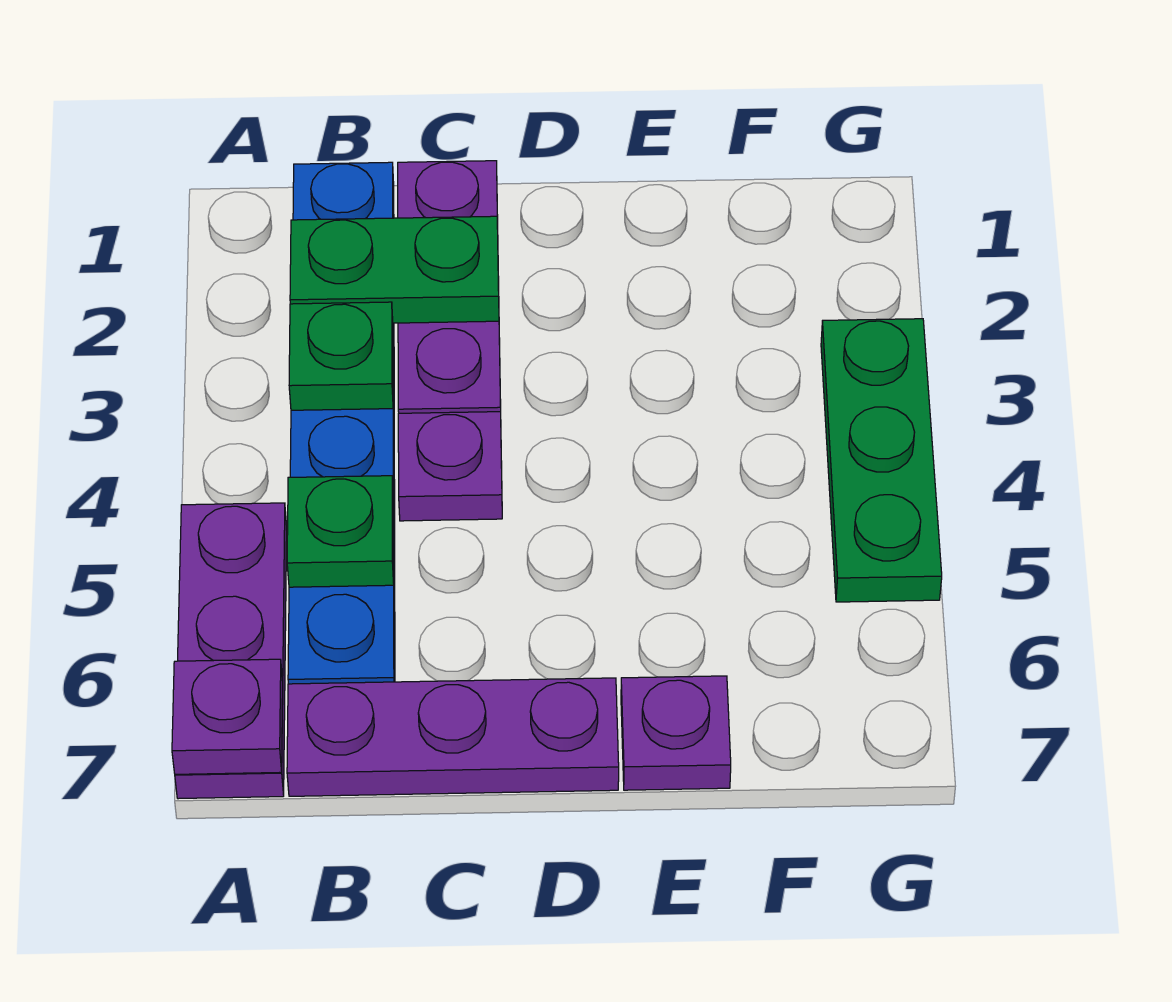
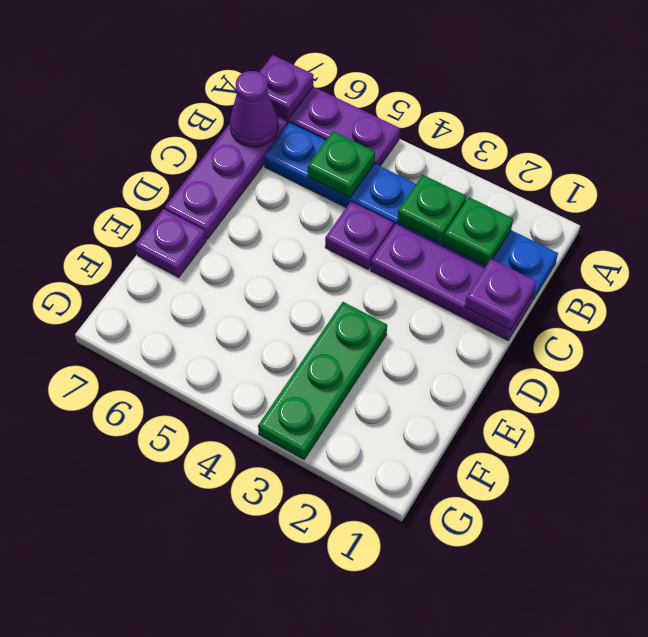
green 1x2 plate [290,216,499,323] -> green 1x1 plate [443,197,513,265]
none -> purple 1x1 cone [230,71,278,147]
none -> purple 1x1 plate [465,259,537,330]
green 1x3 plate [821,319,942,602] -> green 1x3 plate turned to [258,302,387,459]

